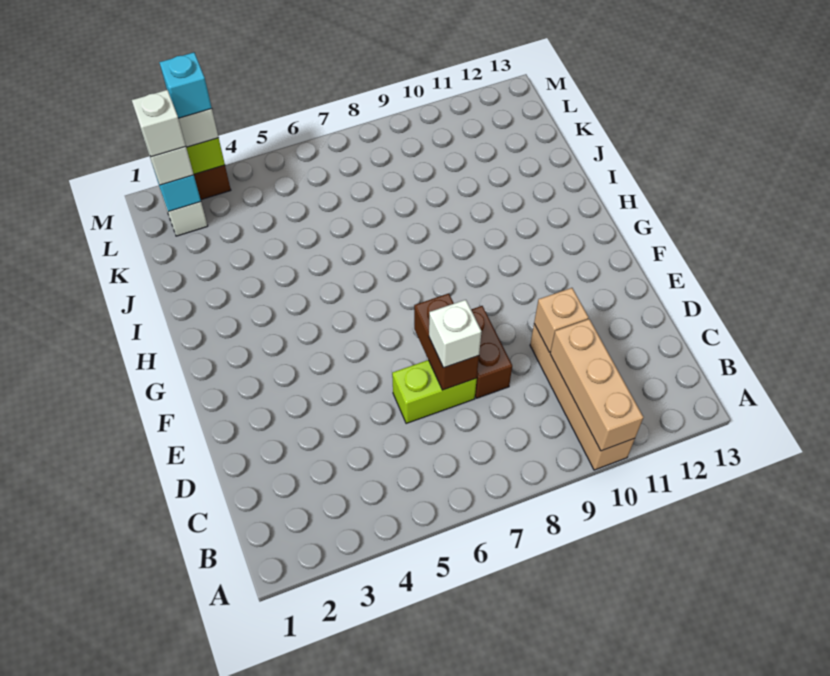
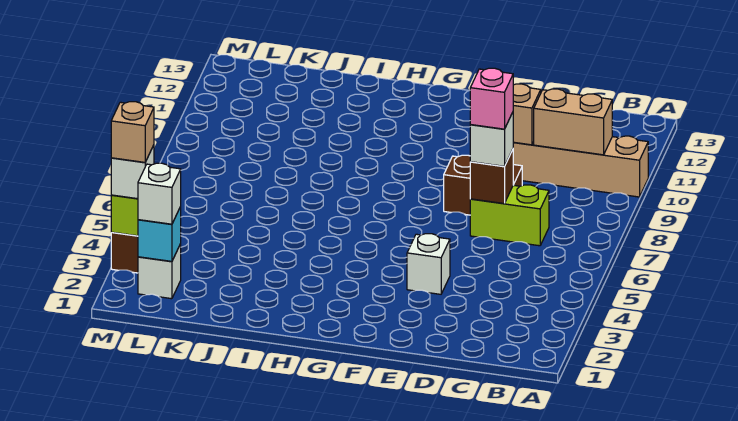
tan 1x3 brick [550,319,643,451] -> tan 1x2 brick [534,89,613,155]
lime 1x2 brick [392,360,477,424] -> lime 1x2 brick turned to [470,185,549,246]
brown 1x2 brick [414,293,479,390] -> brown 1x1 brick [470,149,514,203]
none -> pink 1x1 brick [470,68,513,129]
white 1x1 brick [132,90,186,157] -> white 1x1 brick moved to [407,234,450,294]
cyan 1x1 brick [159,52,212,118] -> tan 1x1 brick [111,102,154,162]

